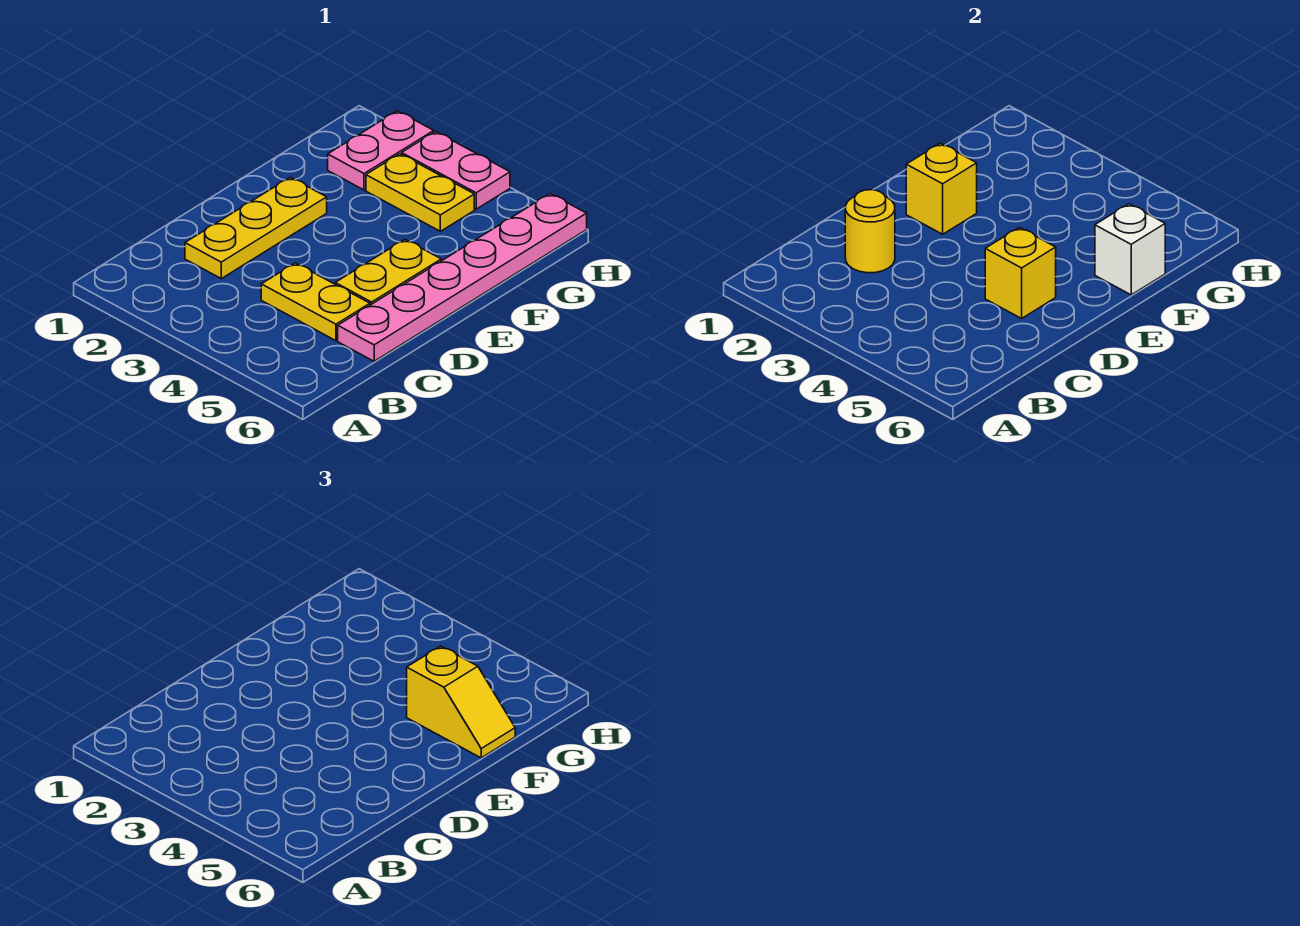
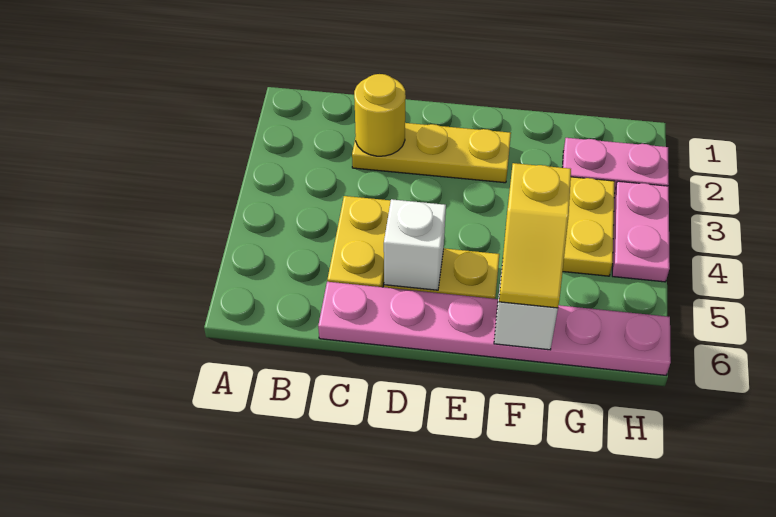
yellow 1x1 brick [985,227,1056,318] -> white 1x1 brick [384,199,446,290]
yellow 1x1 brick [906,143,977,234] -> none

